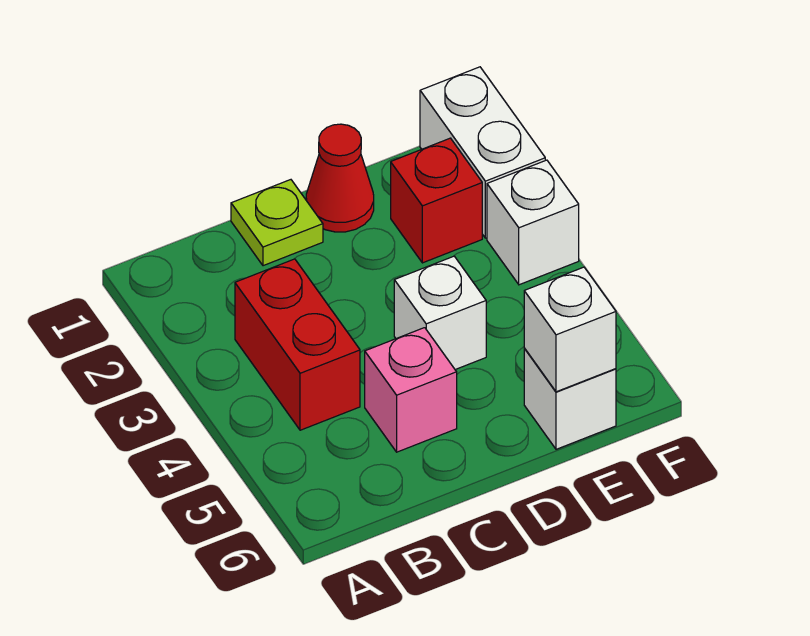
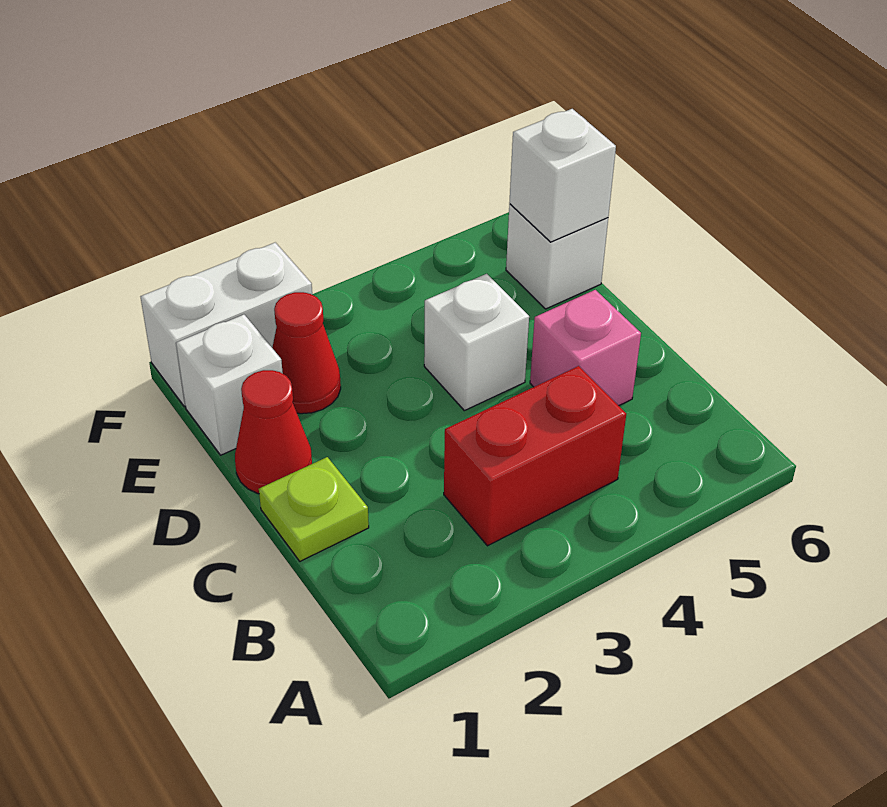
red 1x1 brick [391,138,482,263] -> red 1x1 cone [272,292,341,414]
white 1x1 brick [487,160,579,285] -> white 1x1 brick moved to [176,315,283,455]

